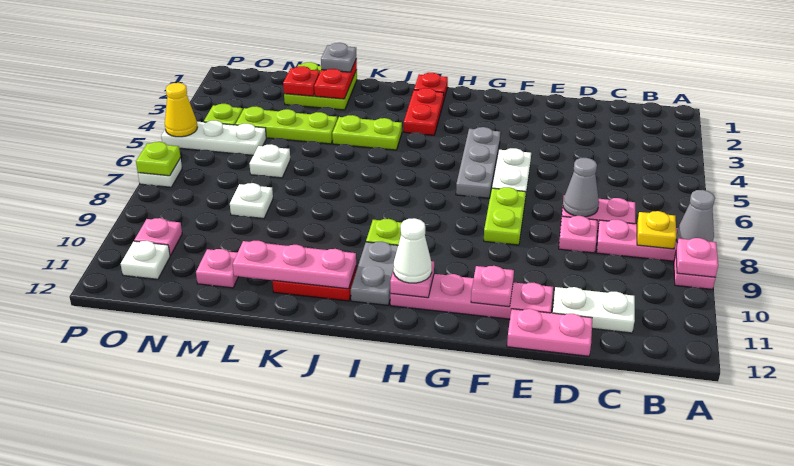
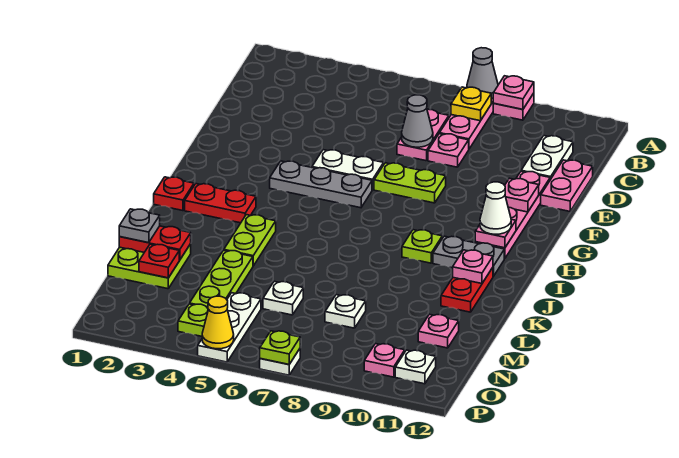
pink 1x3 plate [233,241,356,289] -> pink 1x1 plate [453,250,493,284]

